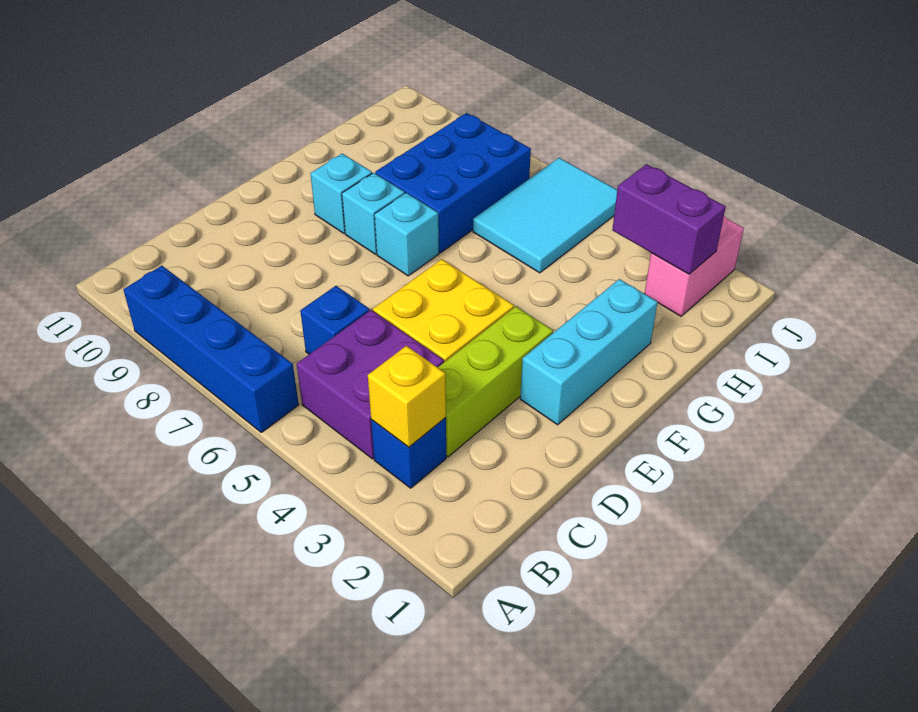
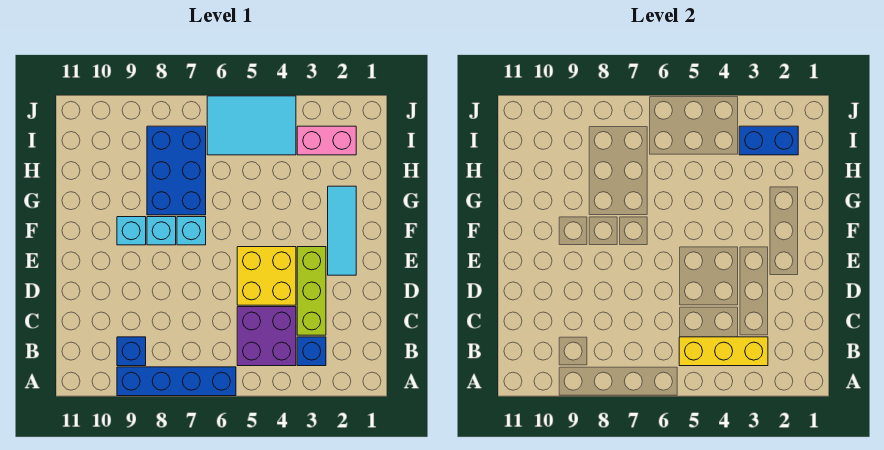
yellow 1x1 brick [368,346,446,447] -> yellow 1x3 brick [679,337,768,366]
blue 1x1 brick [300,286,370,354] -> blue 1x1 brick moved to [117,337,146,366]
cyan 1x3 brick [520,279,658,425] -> cyan 1x3 tile [328,186,356,275]
cyan 2x3 tile [473,158,617,273] -> cyan 2x3 tile turned to [207,96,296,155]
pink 1x2 brick [645,216,744,316] -> pink 1x2 brick turned to [297,126,356,155]
purple 1x2 brick [612,164,726,274] -> blue 1x2 brick [739,126,798,155]

